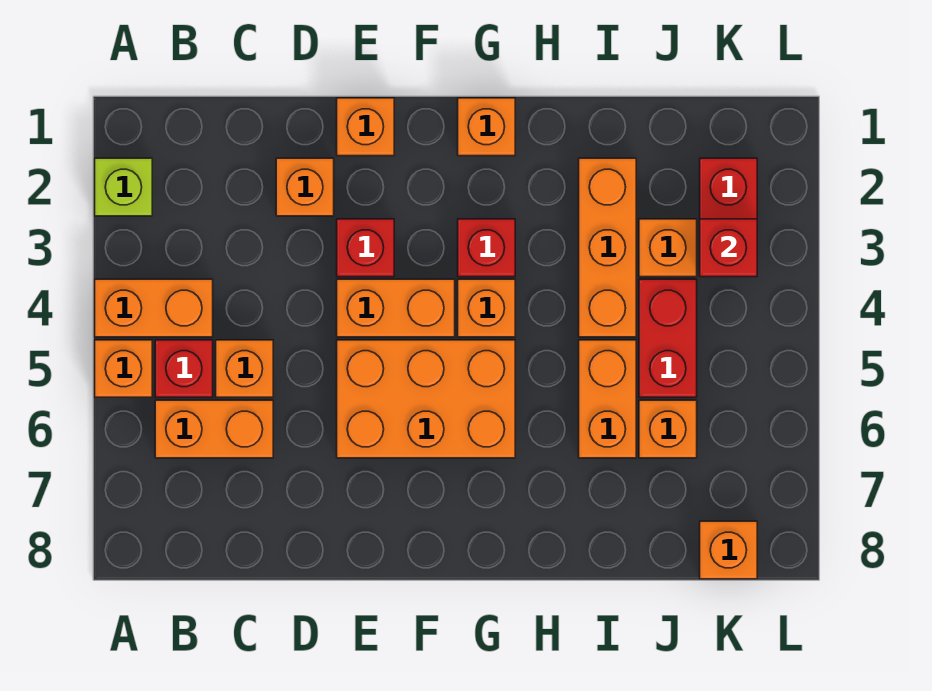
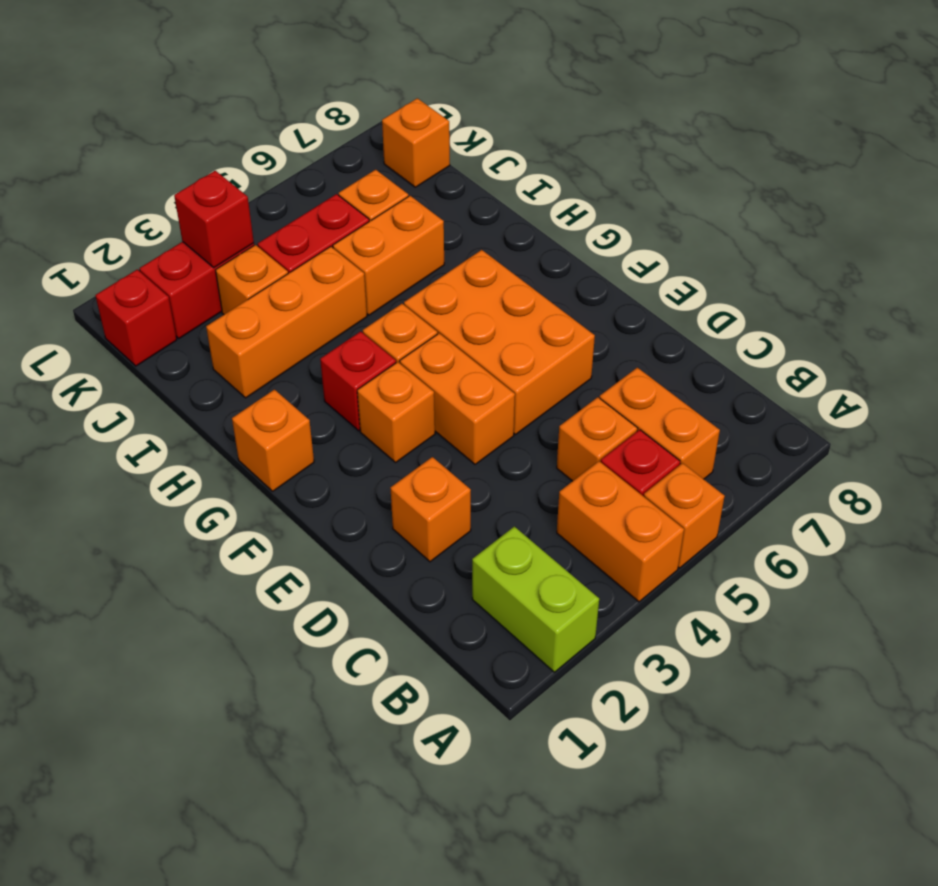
lime 1x1 brick [95,158,152,216] -> lime 1x2 brick [472,526,599,672]
orange 1x1 brick [337,98,394,156] -> orange 1x1 brick moved to [357,362,435,462]
red 1x1 brick [337,219,394,277] -> red 1x1 brick moved to [95,269,177,366]

